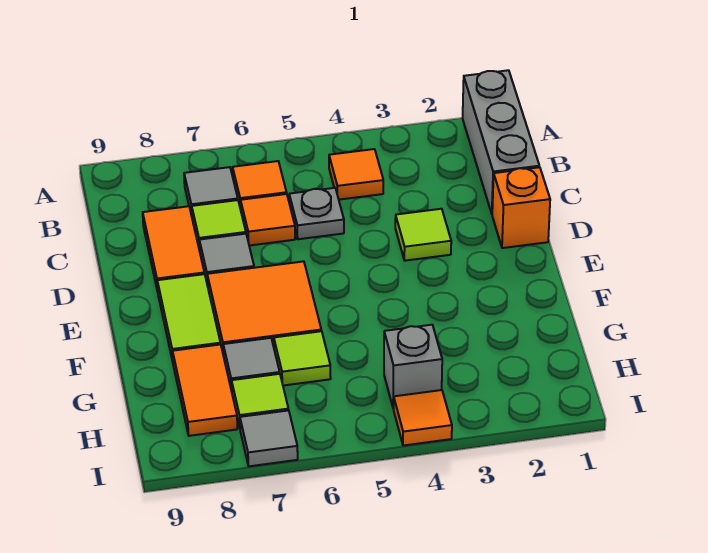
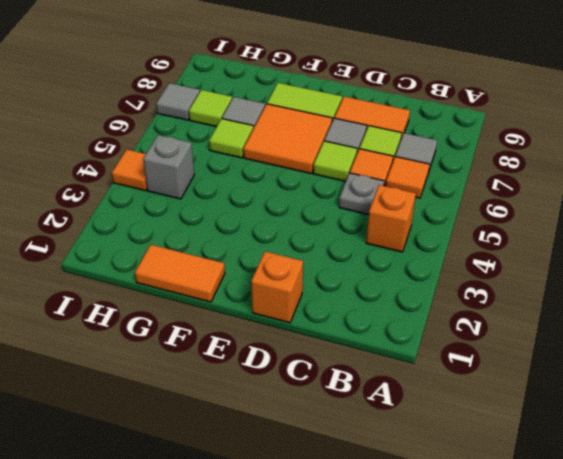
grey 1x3 brick [463,70,539,213] -> none
orange 1x1 tile [329,149,383,200] -> orange 1x1 brick [366,185,416,252]
lime 1x1 tile [395,209,451,261] -> lime 1x1 tile moved to [313,141,357,181]
orange 1x2 tile [173,344,237,436] -> orange 1x2 tile moved to [135,245,225,302]

